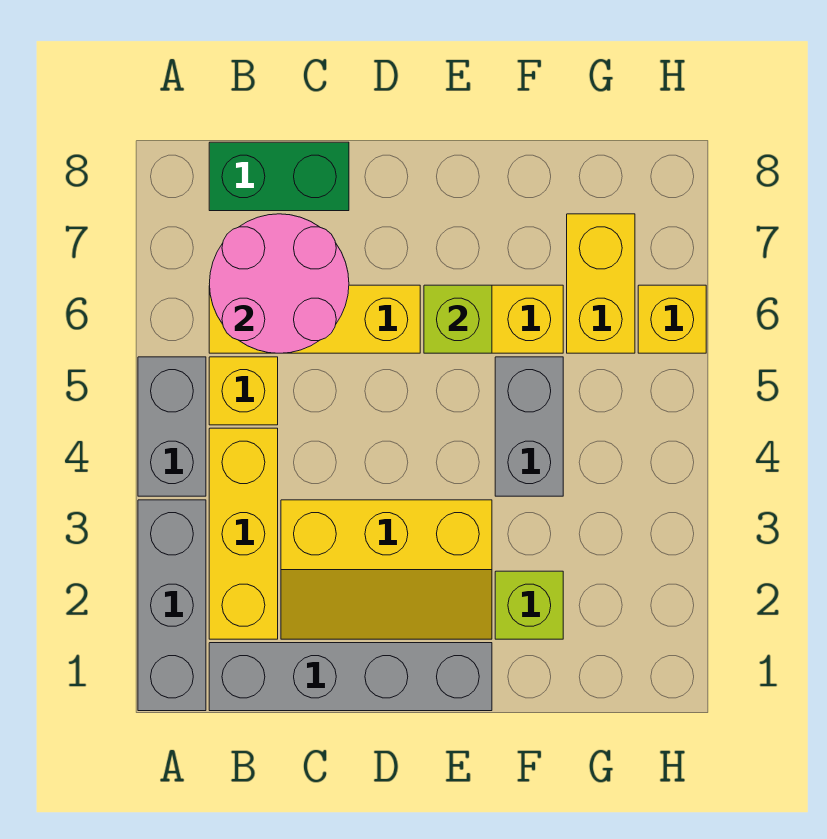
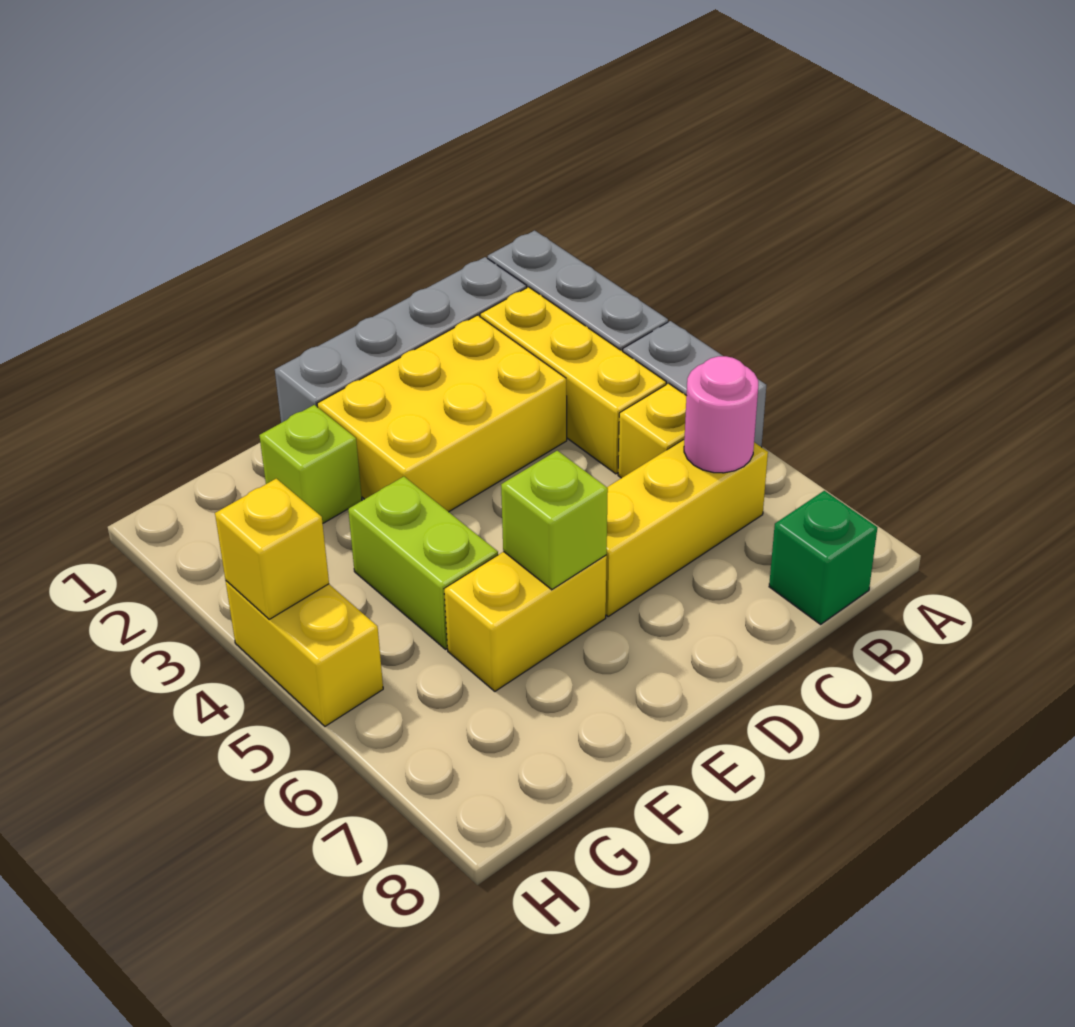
pink 2x2 round brick [209,214,349,353] -> pink 1x1 round brick [684,356,758,473]
green 1x2 brick [209,142,349,211] -> green 1x1 brick [769,491,877,624]
yellow 2x3 slope [281,500,492,639] -> yellow 2x3 brick [317,315,567,512]
grey 1x2 brick [495,357,563,496] -> lime 1x2 brick [348,477,498,649]
yellow 1x2 brick [567,214,635,353] -> yellow 1x2 brick moved to [226,581,383,726]
yellow 1x1 brick [638,285,706,353] -> yellow 1x1 brick moved to [215,479,329,619]

